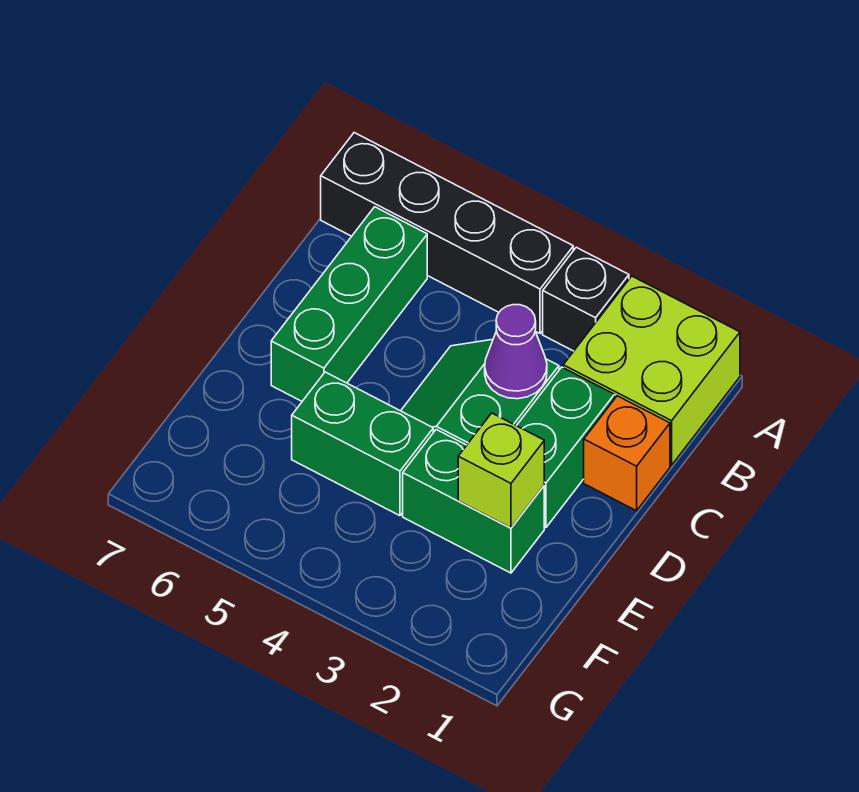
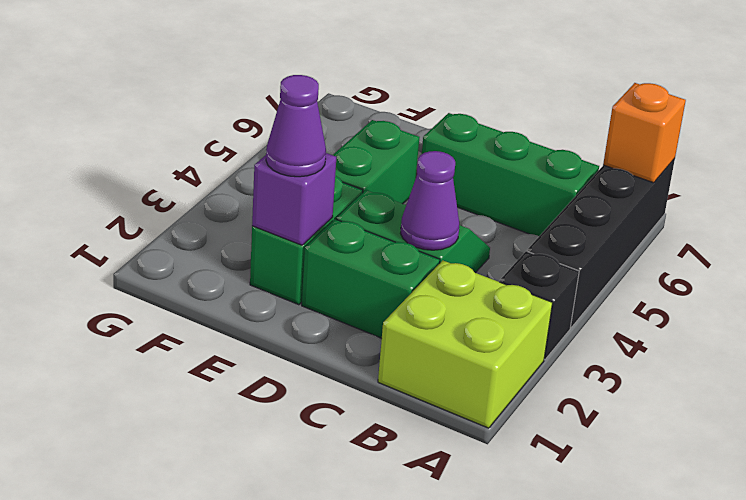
orange 1x1 brick [584,396,670,511] -> orange 1x1 brick moved to [603,83,686,183]
lime 1x1 brick [458,413,544,528] -> purple 1x1 brick [252,153,336,245]
none -> purple 1x1 cone [266,75,326,177]

